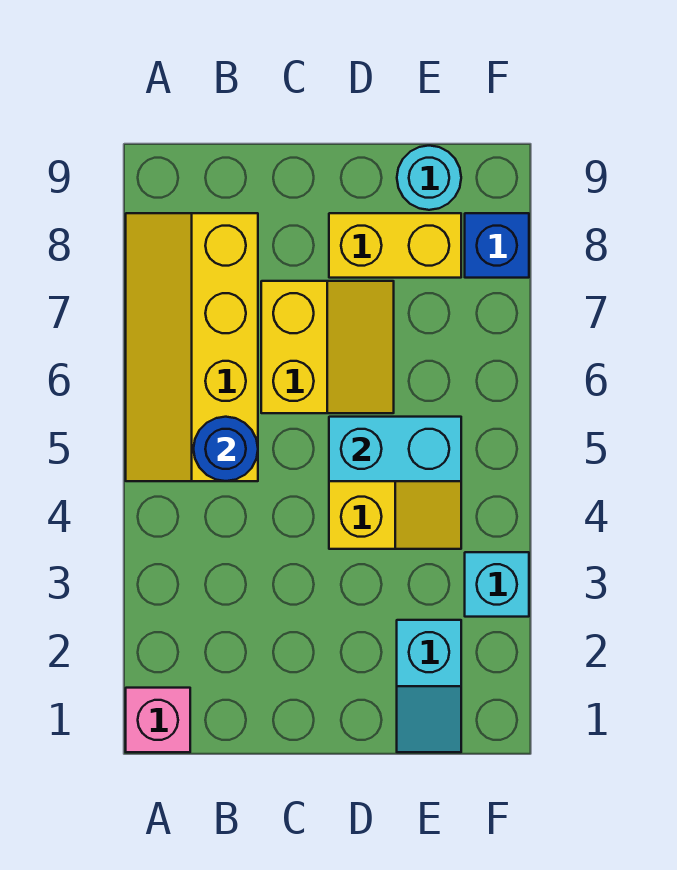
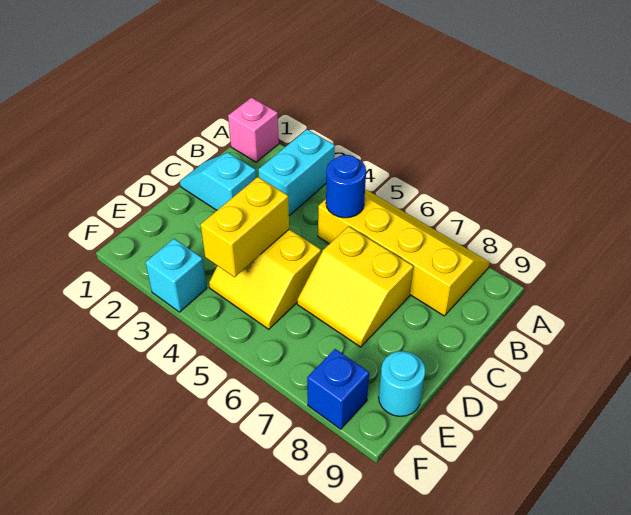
cyan 1x2 brick [329,417,461,481] -> cyan 1x2 brick moved to [258,129,335,216]
yellow 1x2 brick [329,213,461,278] -> yellow 1x2 brick moved to [201,177,289,277]
cyan 1x2 slope [397,620,461,752] -> cyan 1x2 slope moved to [180,153,256,210]

